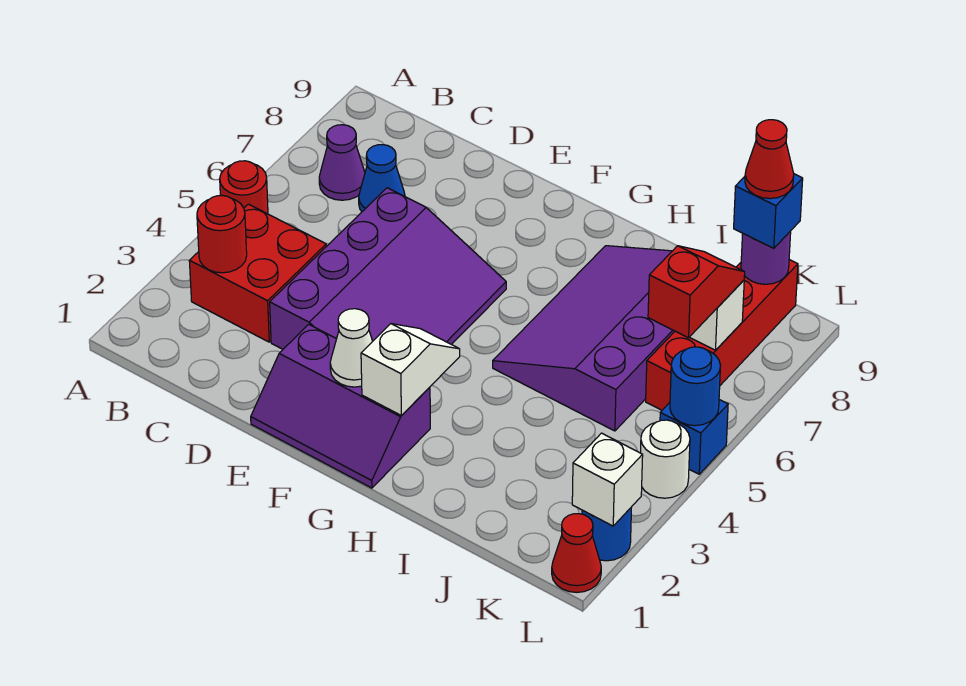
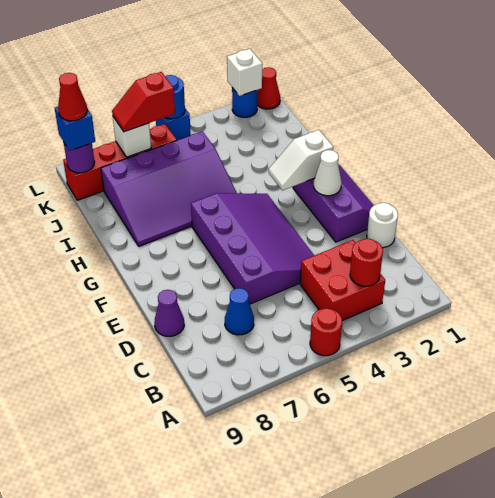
purple 1x1 cone [319,125,365,200] -> purple 1x1 cone moved to [154,290,184,336]
purple 3x4 slope [270,188,506,349] -> purple 3x4 slope turned to [191,193,314,304]
white 1x1 round brick [640,420,690,498] -> white 1x1 round brick moved to [367,203,398,248]

